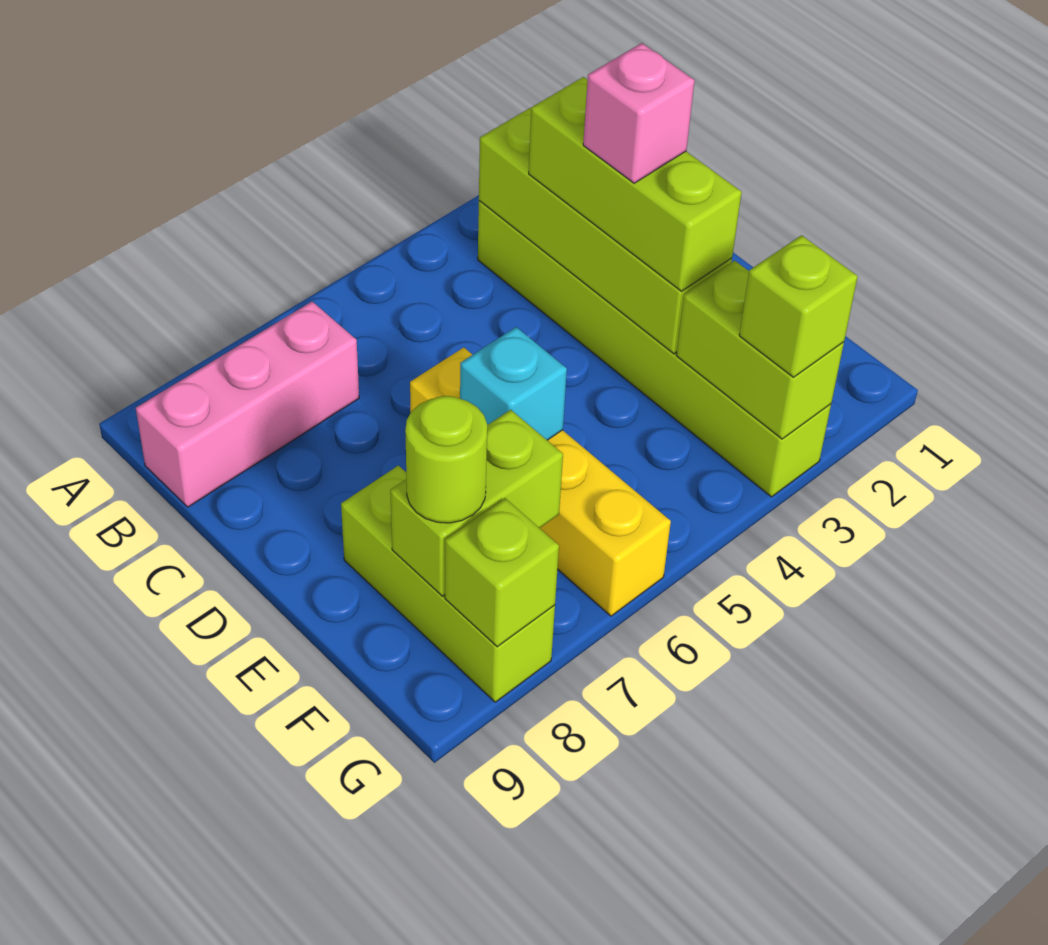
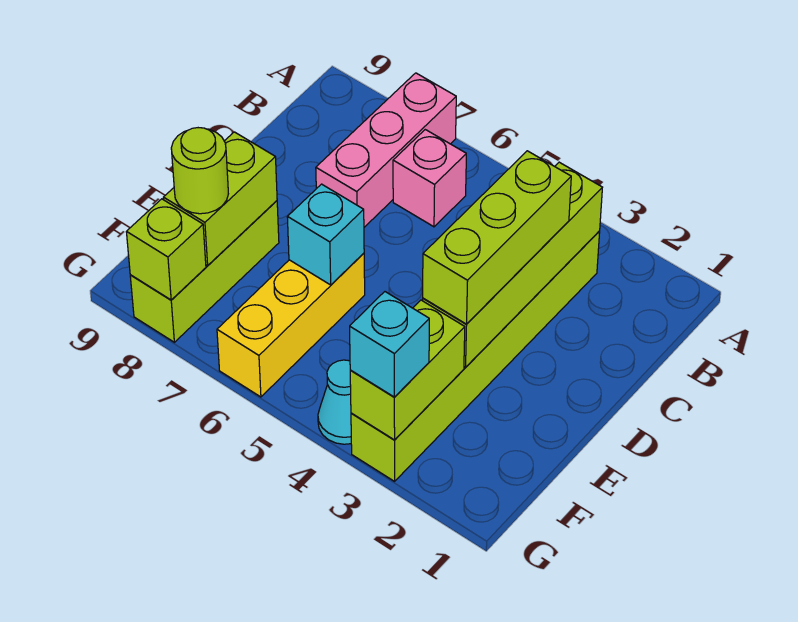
pink 1x3 brick [136,302,359,507] -> pink 1x3 brick turned to [316,73,456,227]
pink 1x1 brick [583,43,695,183] -> pink 1x1 brick moved to [393,130,466,227]
yellow 1x4 brick [410,348,671,616] -> yellow 1x3 brick [217,253,365,397]
lime 1x2 brick [390,410,563,596] -> lime 1x2 brick turned to [164,132,277,265]
lime 1x1 brick [739,235,858,377] -> cyan 1x1 brick [350,292,429,397]
none -> cyan 1x1 cone [318,360,351,444]

